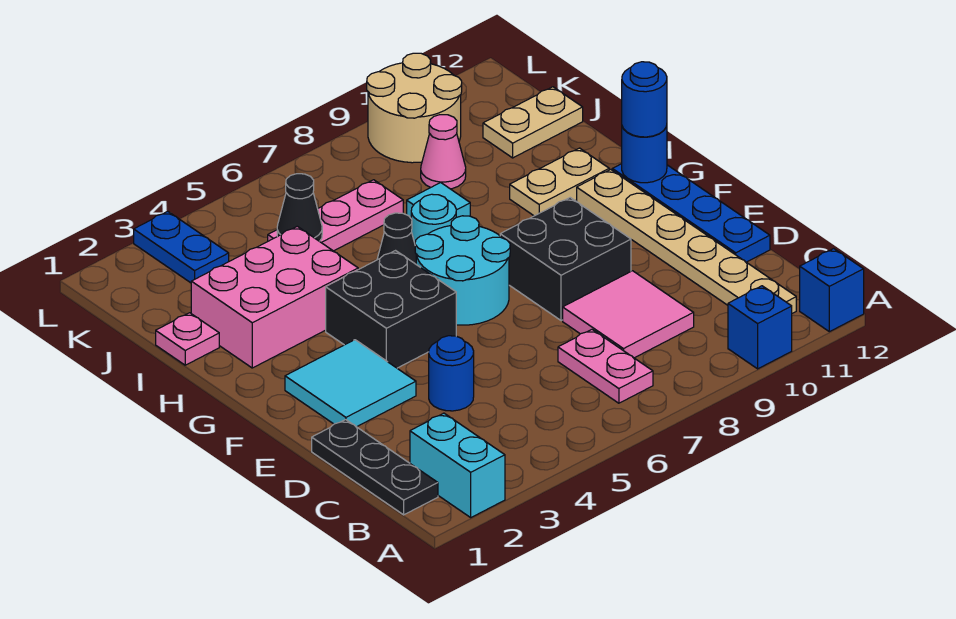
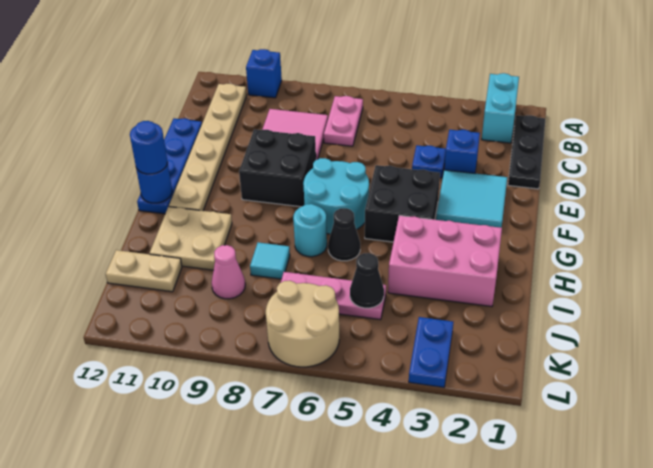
blue 1x1 brick [800,249,864,332] -> blue 1x1 brick moved to [444,130,480,173]
blue 1x1 round brick [429,336,474,411] -> blue 1x1 plate [412,145,446,178]
tan 1x2 plate [510,148,609,216] -> tan 2x2 plate [149,207,232,270]
pink 1x1 plate [156,313,219,365] -> none
tan 2x2 round brick [367,53,462,163] -> tan 2x2 round brick moved to [266,281,339,367]

